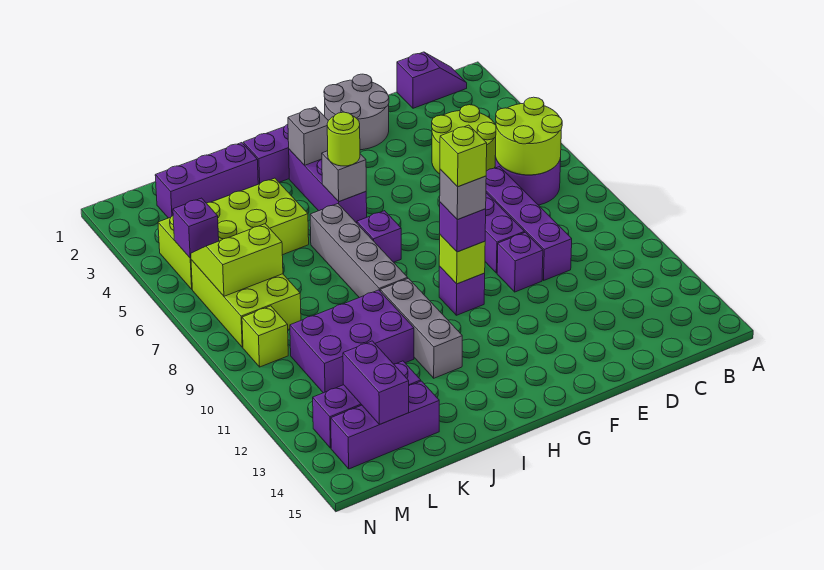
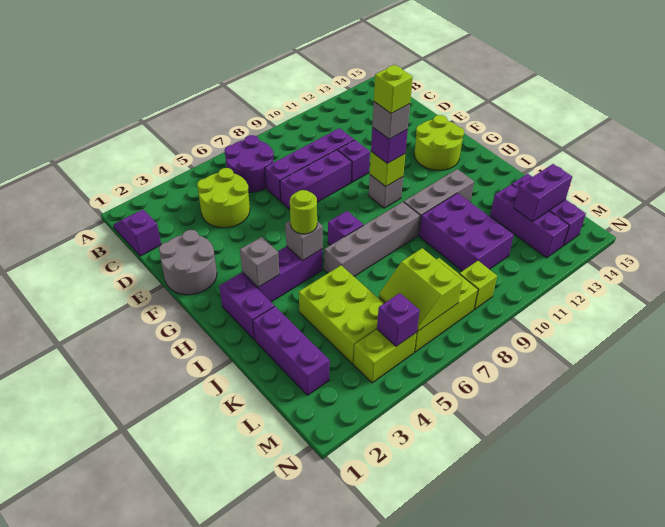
lime 2x2 round brick [496,97,562,175] -> lime 2x2 round brick moved to [414,115,464,170]
purple 1x1 brick [439,266,485,315] -> grey 1x1 brick [369,175,403,208]

